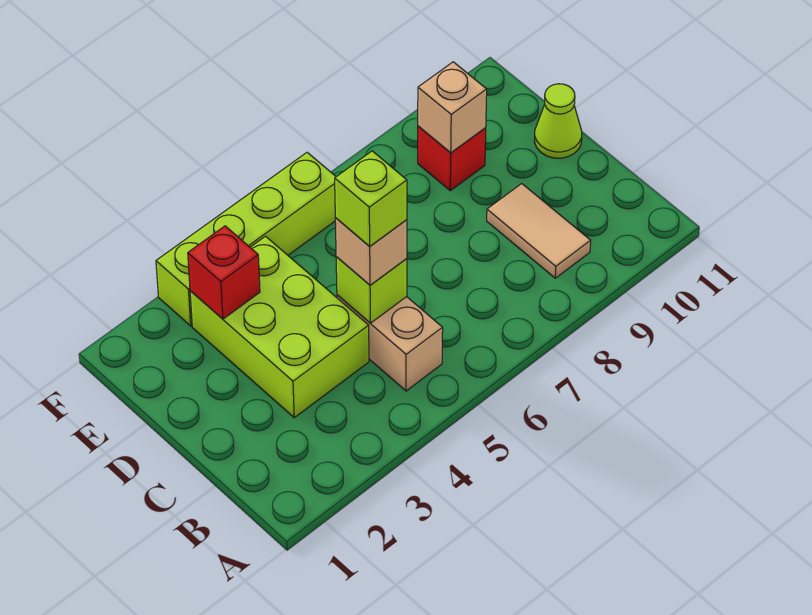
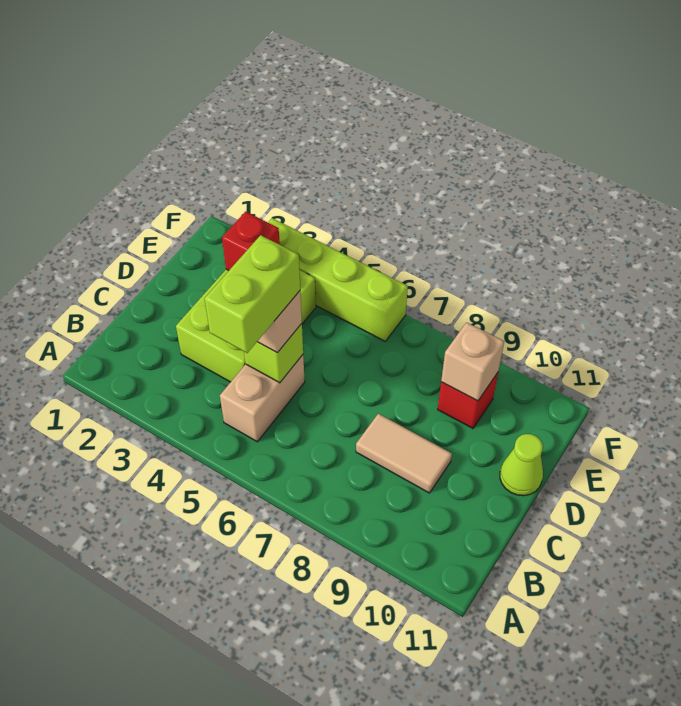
tan 1x2 tile [487,184,591,278] -> tan 1x2 tile turned to [356,414,452,493]
lime 1x1 brick [335,151,407,246] -> lime 1x2 brick [204,235,300,353]

